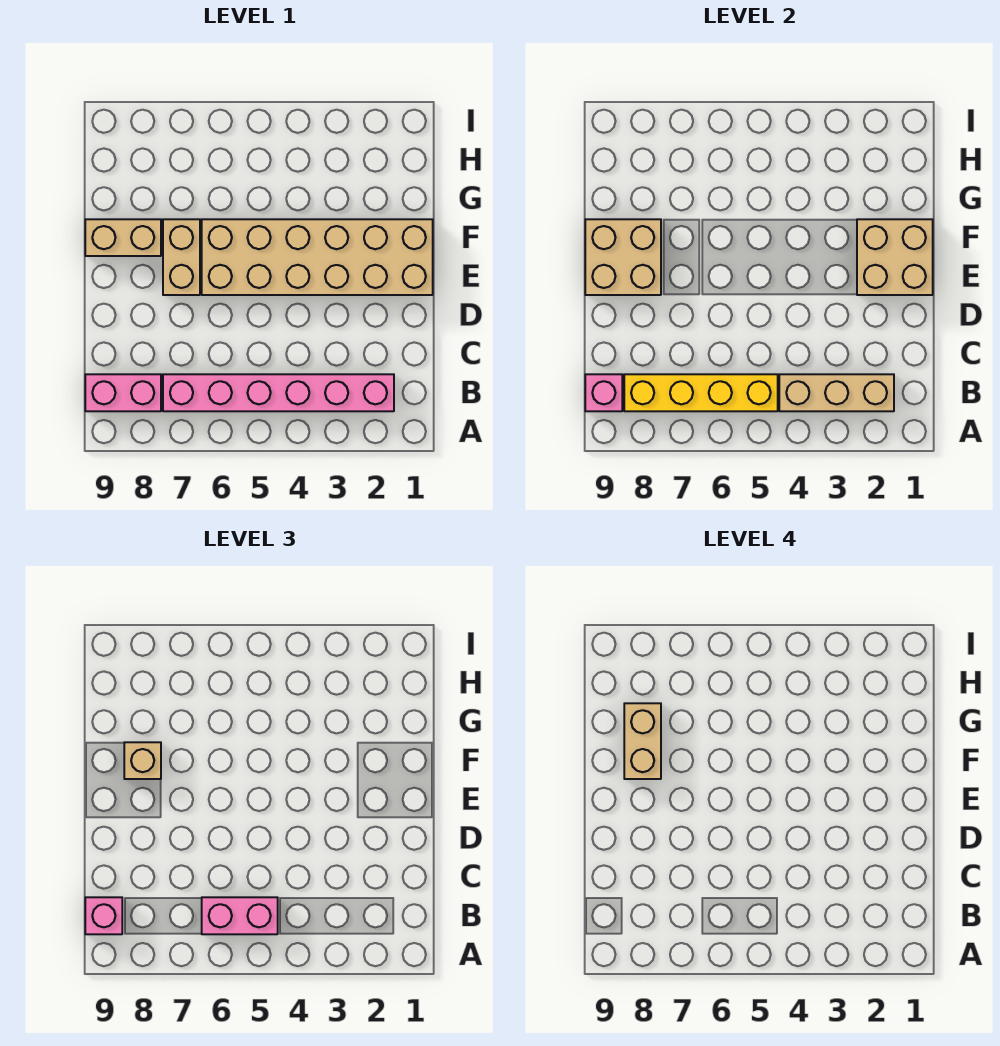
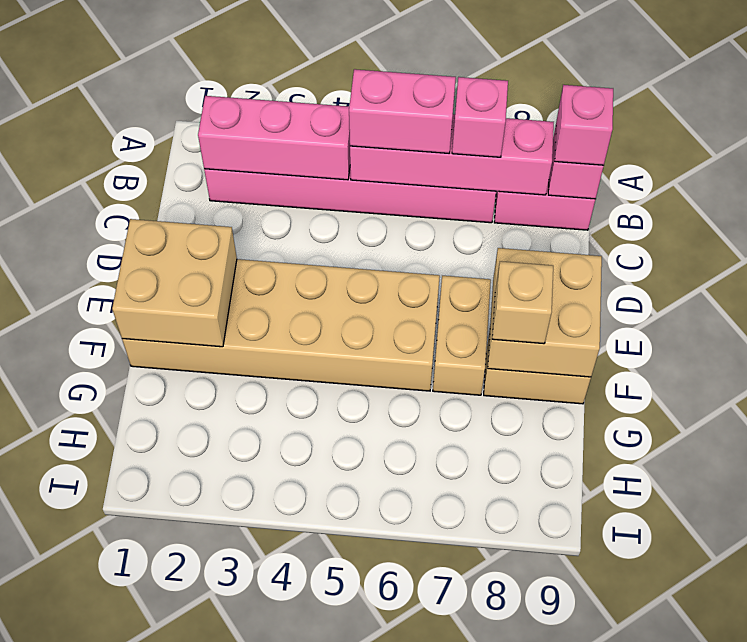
tan 1x3 brick [779,374,894,411] -> pink 1x3 brick [198,96,350,180]
yellow 1x4 brick [624,374,778,411] -> pink 1x4 brick [350,114,554,195]
none -> pink 1x1 brick [452,77,508,157]
tan 1x2 brick [624,703,661,779] -> none

